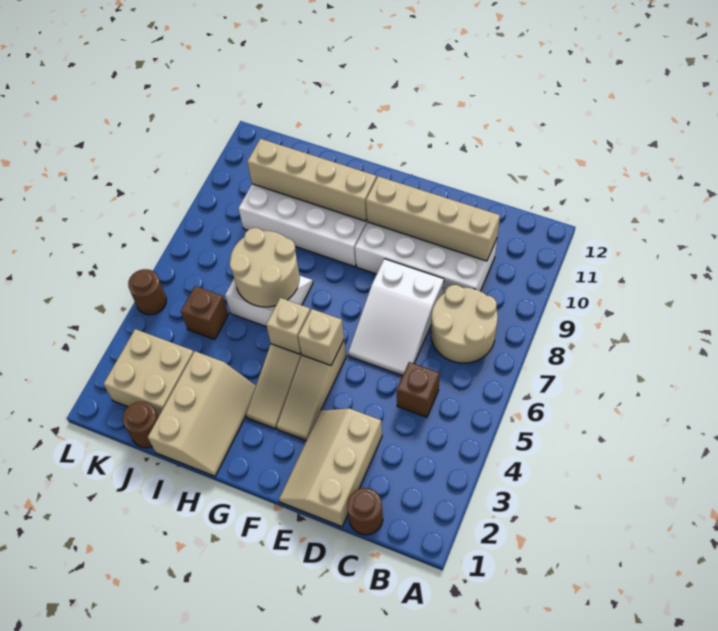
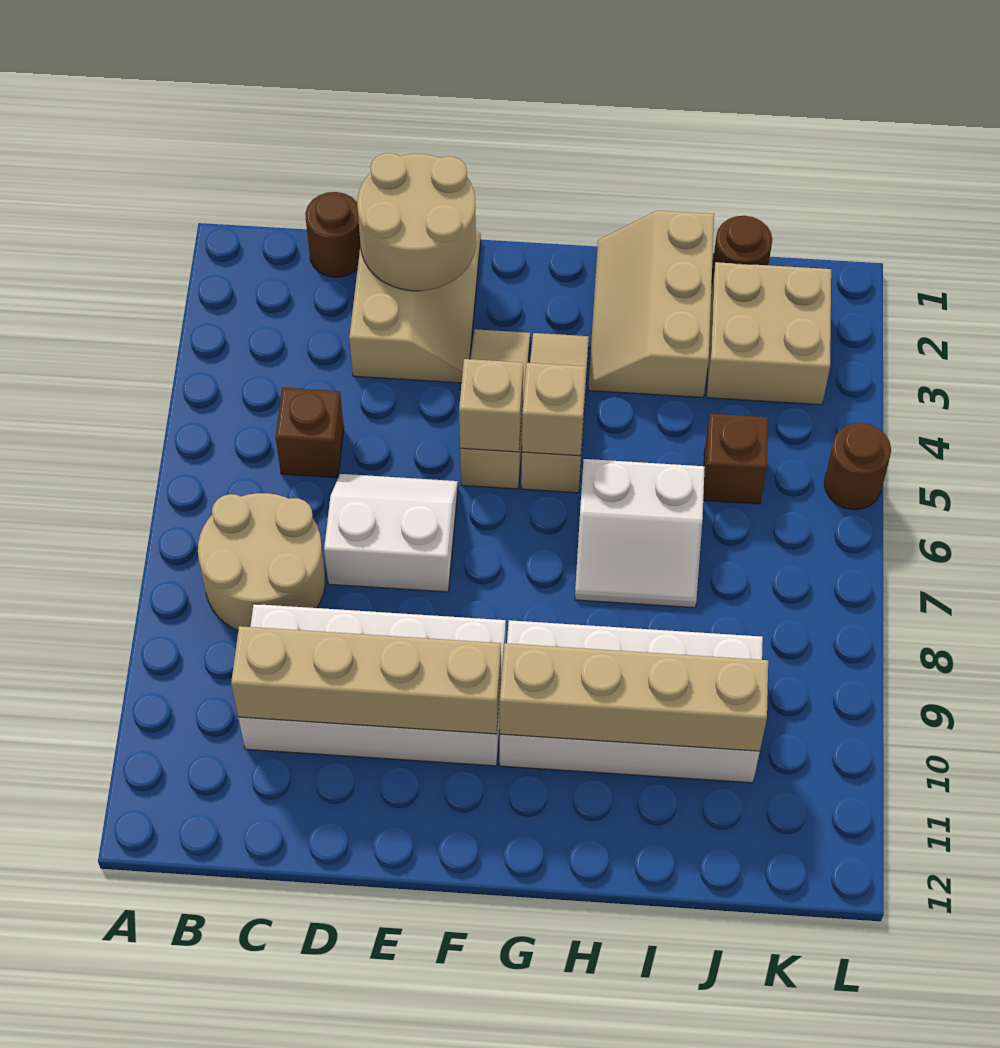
white 2x3 slope [348,259,444,376] -> white 2x2 slope [324,474,458,592]
tan 2x2 round brick [230,228,300,307] -> tan 2x2 round brick moved to [357,153,476,291]

